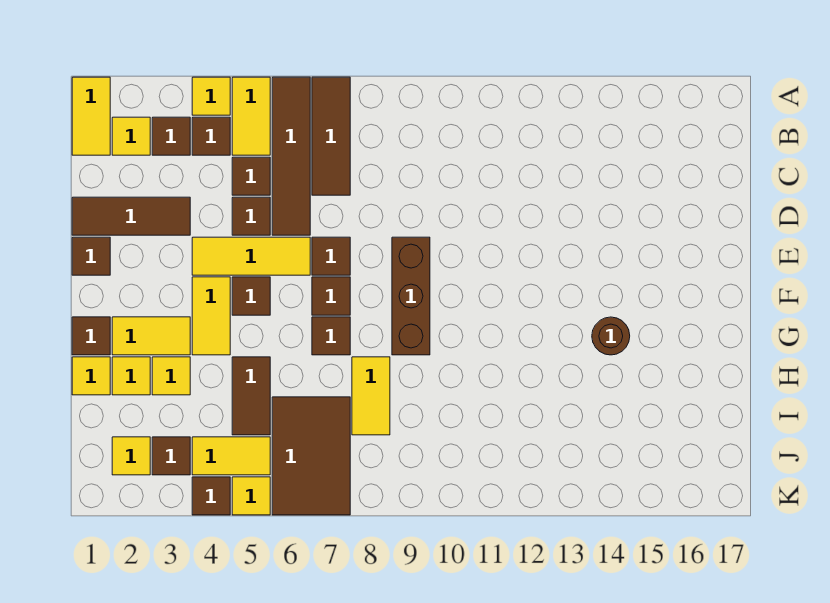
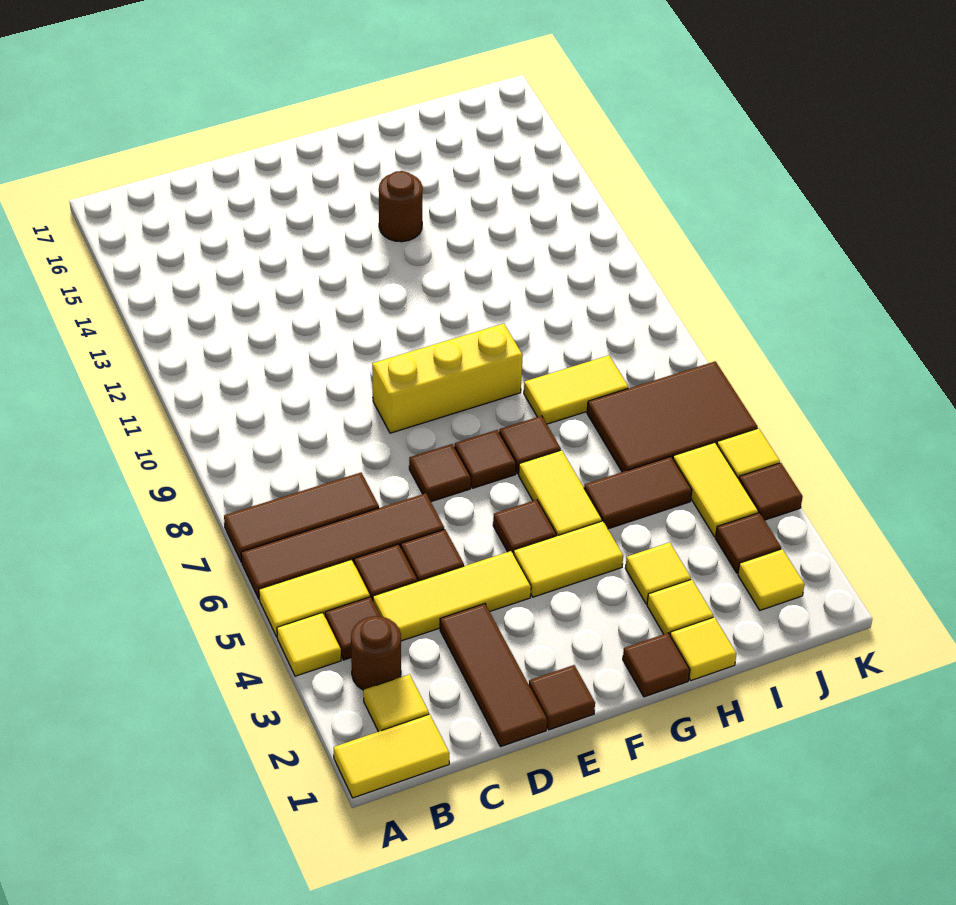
brown 1x1 tile [152,117,190,155] -> brown 1x1 round brick [351,616,401,690]
yellow 1x3 tile [192,237,310,275] -> yellow 1x3 tile turned to [373,551,531,641]
brown 1x3 brick [392,237,430,355] -> yellow 1x3 brick [372,323,523,433]
yellow 1x2 tile [112,317,190,355] -> yellow 1x2 tile moved to [519,450,602,536]

